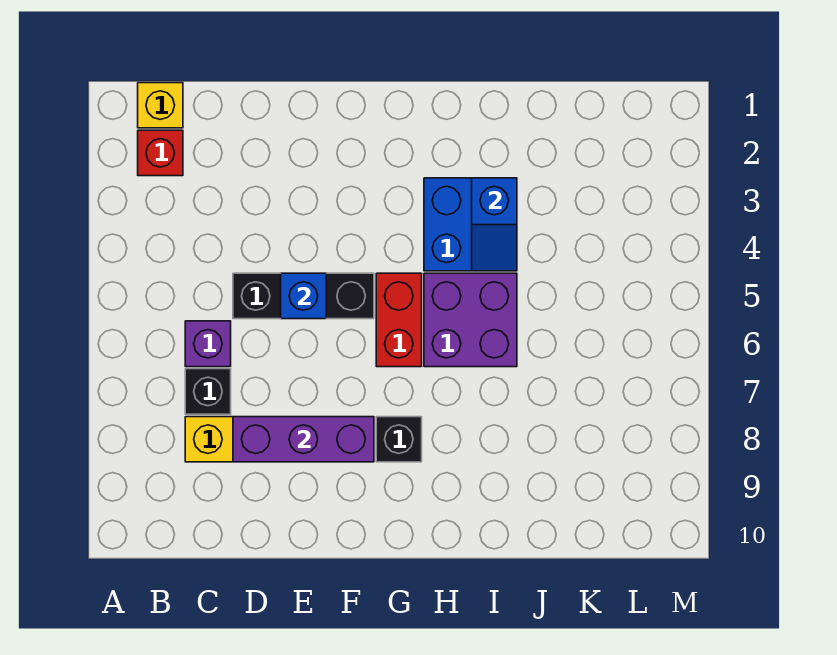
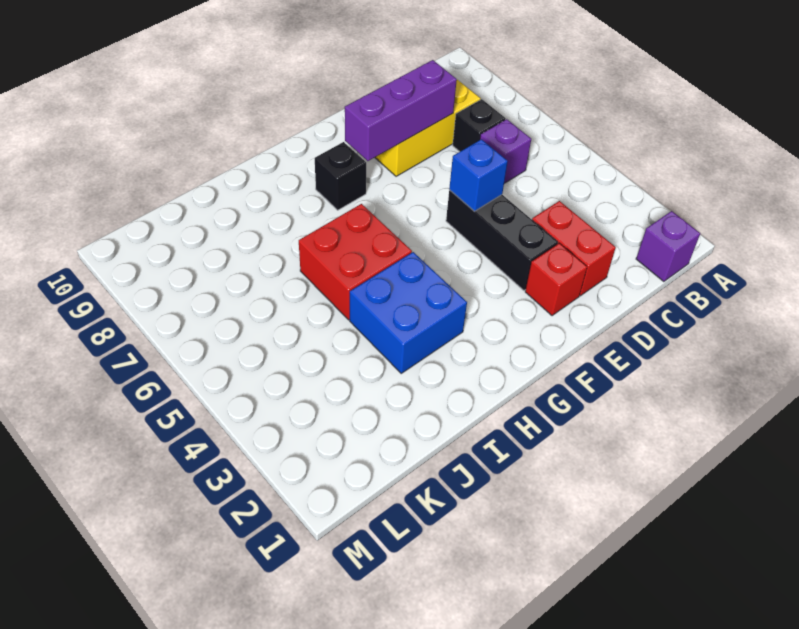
yellow 1x1 brick [138,83,183,128] -> purple 1x1 brick [636,211,700,282]
red 1x1 brick [138,130,183,176] -> red 1x1 brick moved to [525,243,587,316]
black 1x3 brick [233,273,374,319] -> black 1x3 brick turned to [446,190,558,290]
red 1x2 brick [376,273,422,367] -> red 1x2 brick moved to [532,201,616,296]
purple 2x2 brick [424,273,517,367] -> red 2x2 brick [299,204,412,320]
blue 1x2 slope [472,178,517,271] -> none

